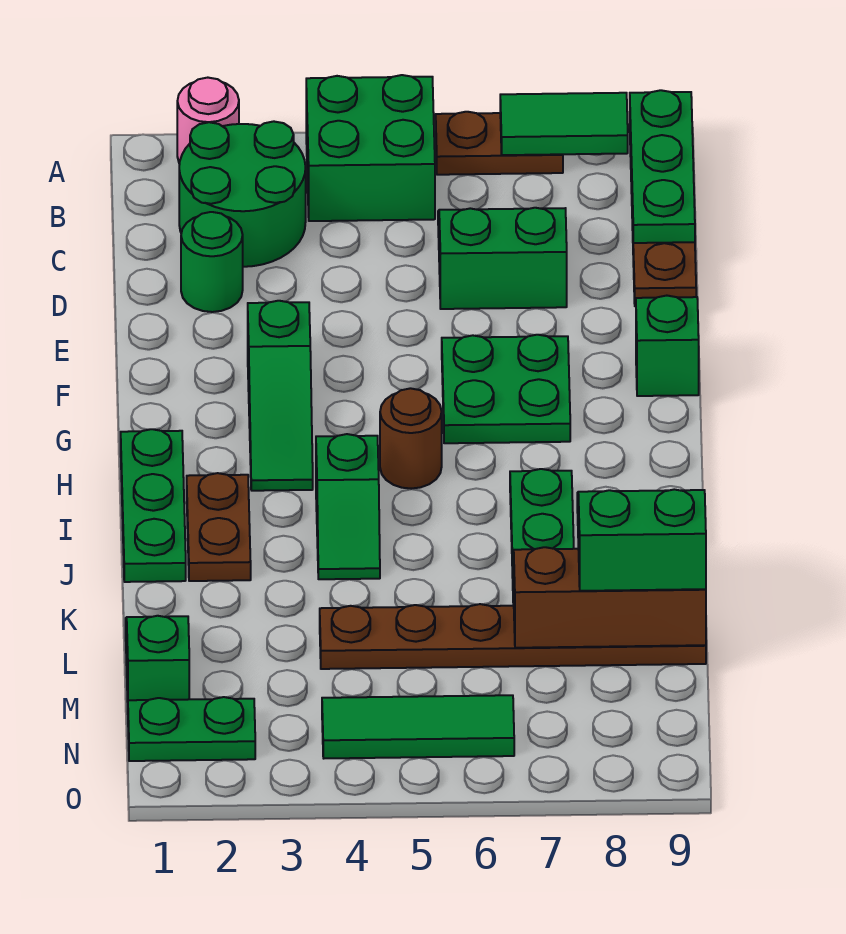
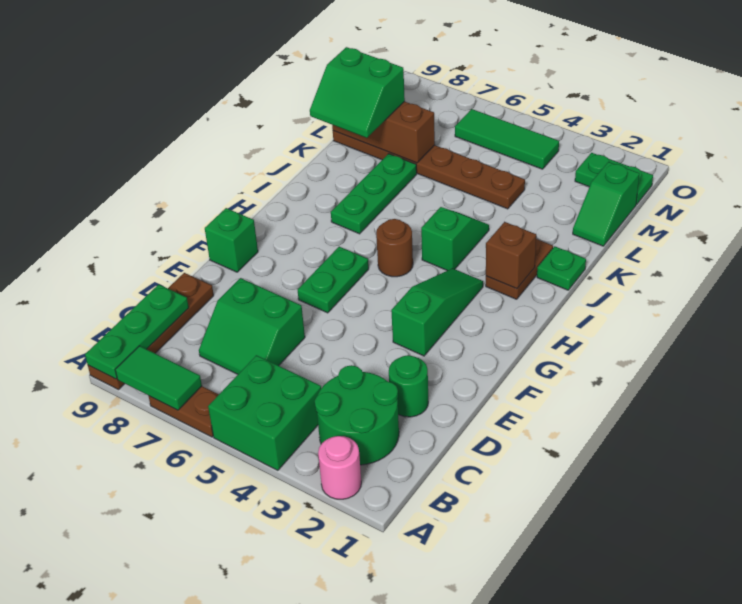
green 2x2 plate [442,335,570,443] -> green 1x2 plate [298,247,369,313]
green 1x3 plate [121,429,186,582] -> green 1x1 plate [537,246,586,290]
none -> brown 1x1 brick [486,222,536,289]

